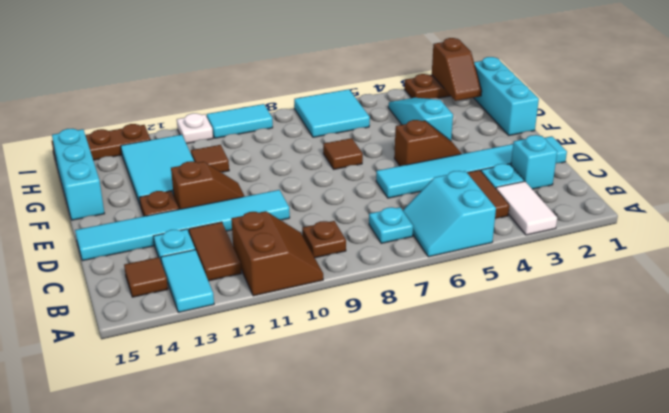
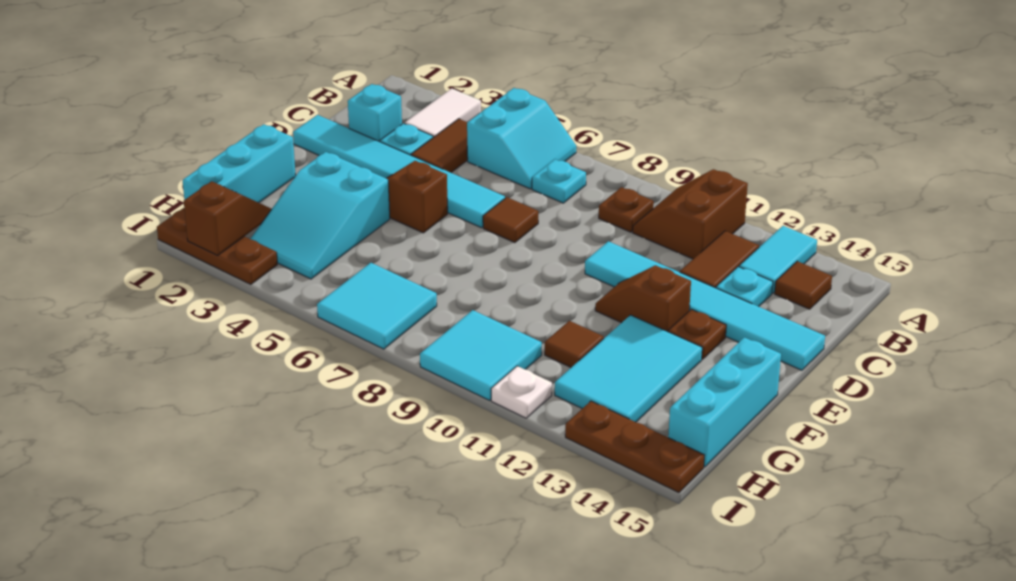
cyan 1x3 slope [388,98,453,141] -> cyan 2x3 slope [250,152,390,279]
brown 1x1 tile [323,138,363,169] -> brown 1x1 tile moved to [483,197,538,243]
cyan 1x2 tile [207,104,273,138] -> cyan 2x2 tile [420,310,542,400]

